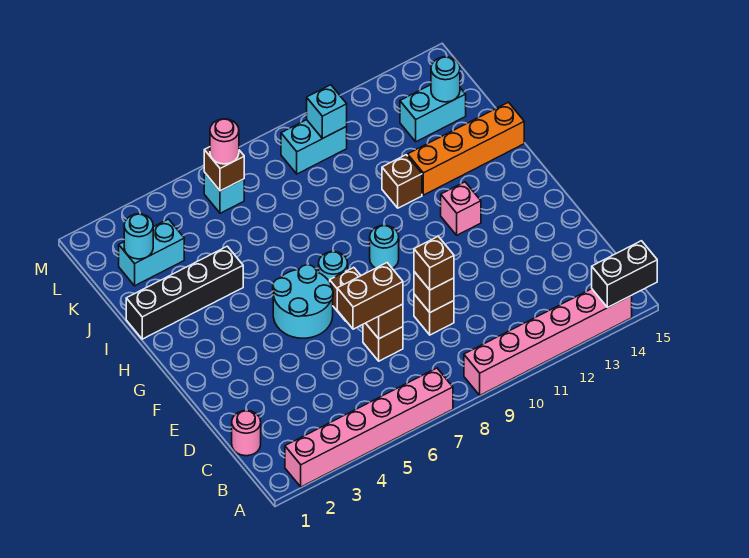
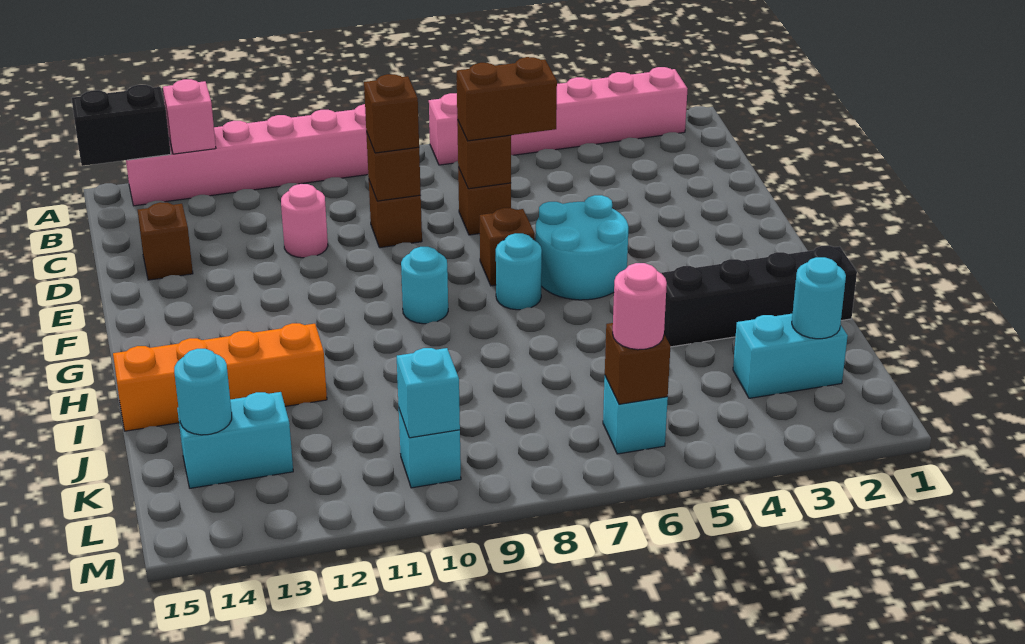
pink 1x1 round brick [232,411,261,456] -> pink 1x1 round brick moved to [281,184,328,258]
pink 1x1 brick [441,182,481,235] -> pink 1x1 brick moved to [163,79,216,154]
brown 1x1 brick [382,155,422,208] -> brown 1x1 brick moved to [138,202,193,280]
cyan 1x2 brick [281,120,347,174] -> cyan 1x1 brick [399,410,461,488]

